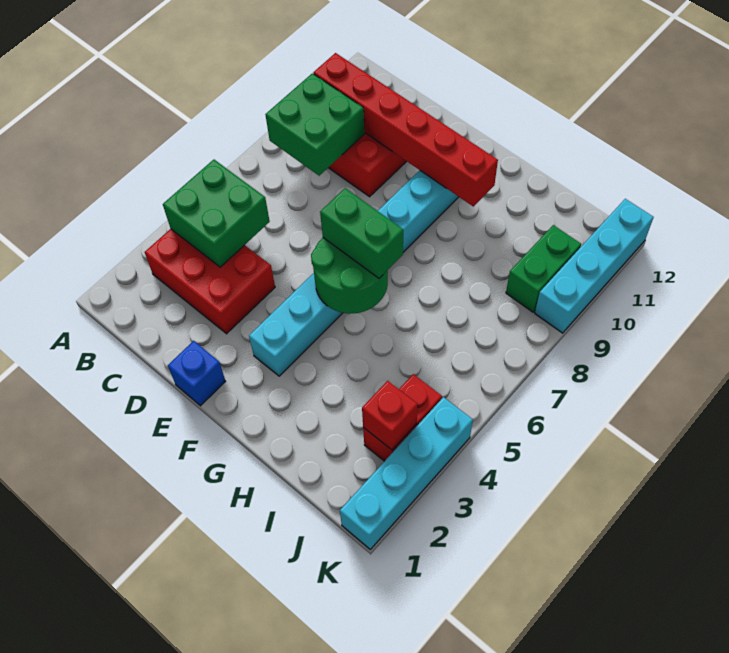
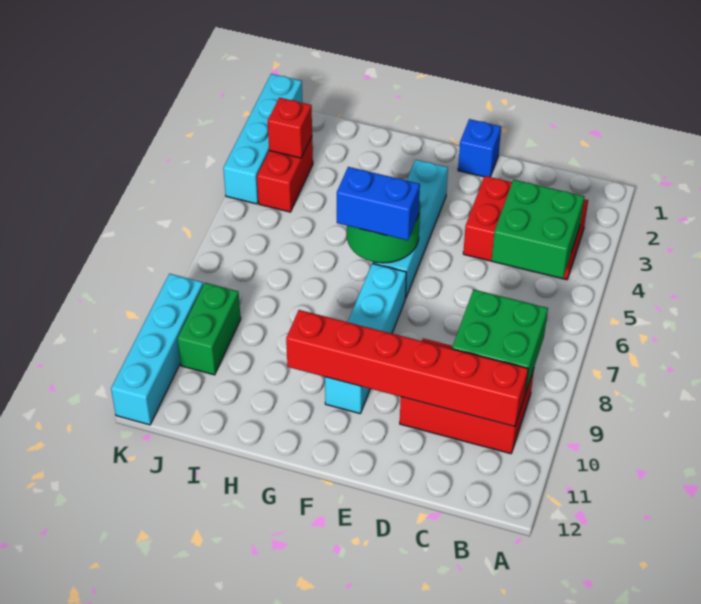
green 1x2 brick [320,188,403,278] -> blue 1x2 brick [337,167,420,240]

